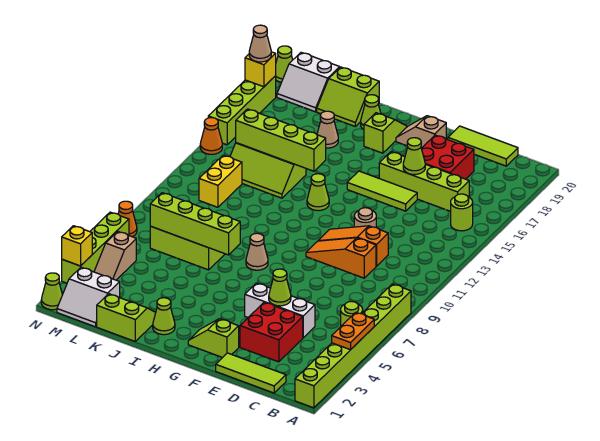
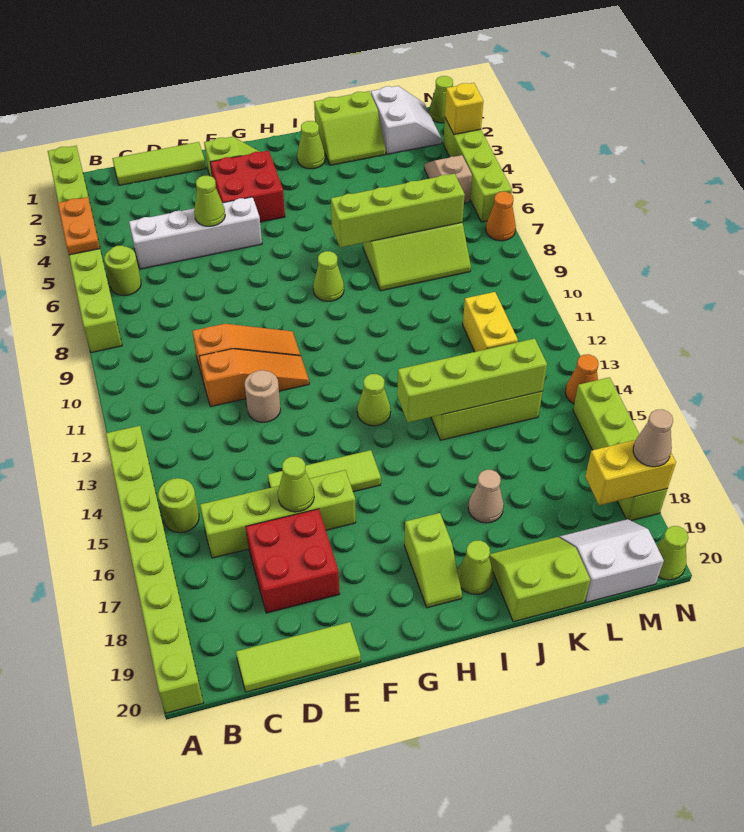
none -> lime 1x8 brick [106,426,203,713]
red 2x2 brick [240,302,303,362] -> red 2x2 brick moved to [210,151,285,222]
white 1x3 brick [245,283,315,338] -> white 1x4 brick [129,197,262,269]
tan 1x2 slope [396,116,446,148] -> none
tan 1x1 cone [246,233,268,270] -> lime 1x1 cone [313,251,344,301]
white 2x2 slope [57,267,120,327] -> white 2x2 slope turned to [371,86,442,154]
yellow 1x1 brick [245,52,276,87] -> yellow 1x2 brick [585,440,676,505]

